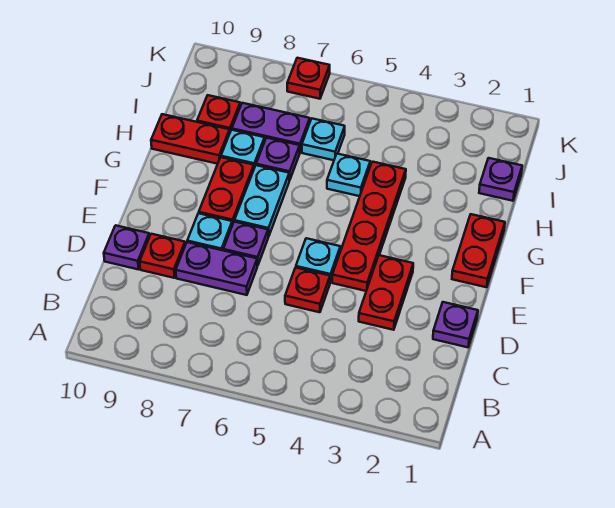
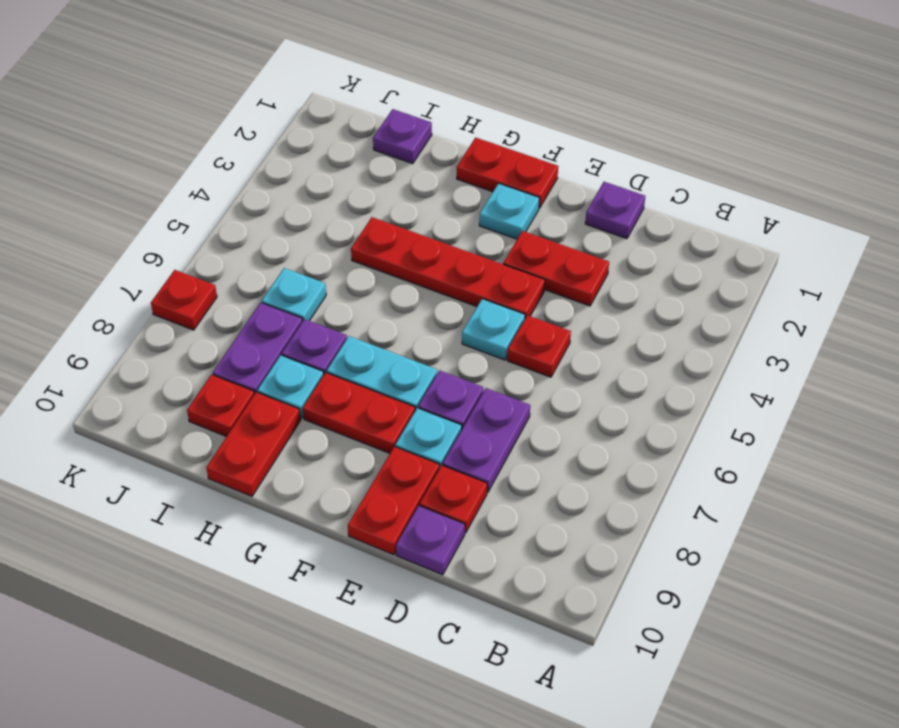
none -> red 1x2 plate [348,447,439,555]
cyan 1x1 plate [327,154,370,196] -> cyan 1x1 plate moved to [479,183,539,239]

